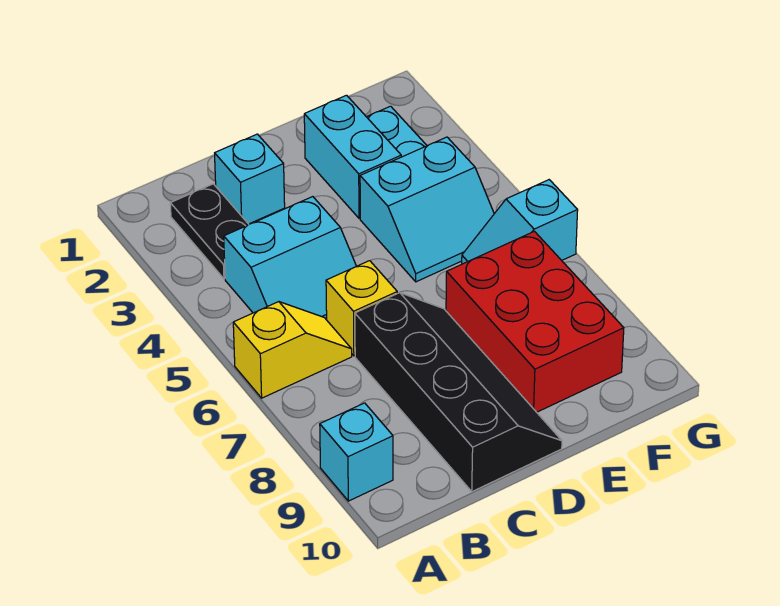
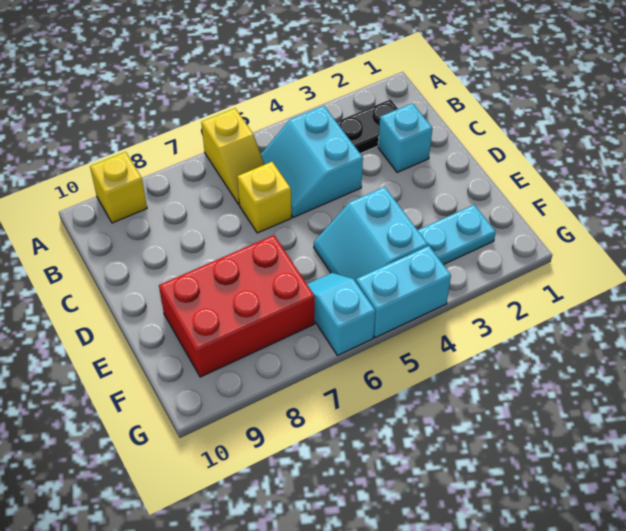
cyan 1x1 brick [320,403,393,501] -> yellow 1x1 brick [90,152,147,223]
black 2x4 slope [355,293,562,492] -> none
cyan 1x2 brick [304,95,401,218] -> cyan 1x2 brick moved to [356,246,451,338]

